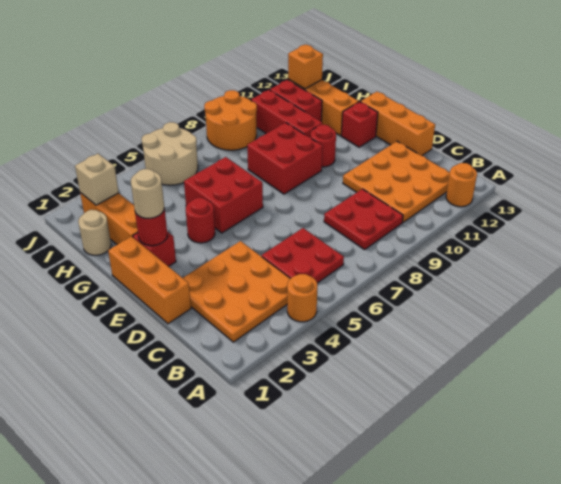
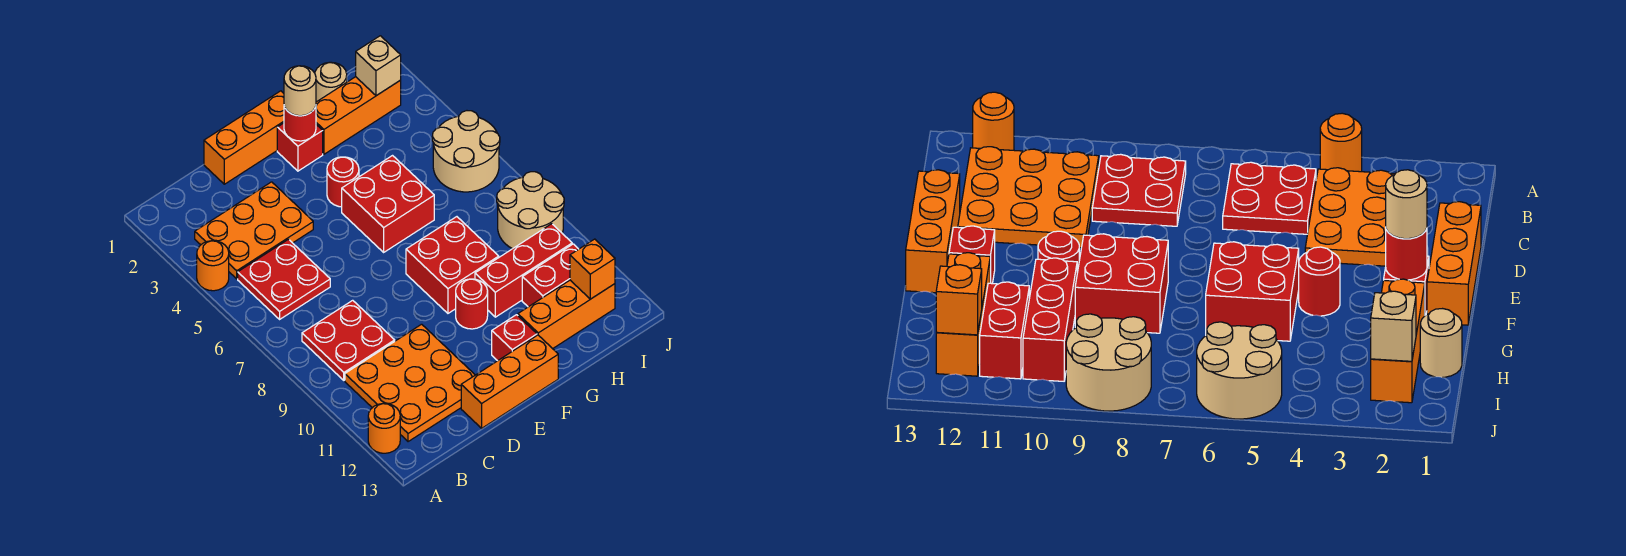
orange 3x3 plate [183,241,291,342] -> orange 2x3 plate [195,182,313,279]
orange 2x2 round brick [204,90,257,150] -> tan 2x2 round brick [497,172,564,249]

